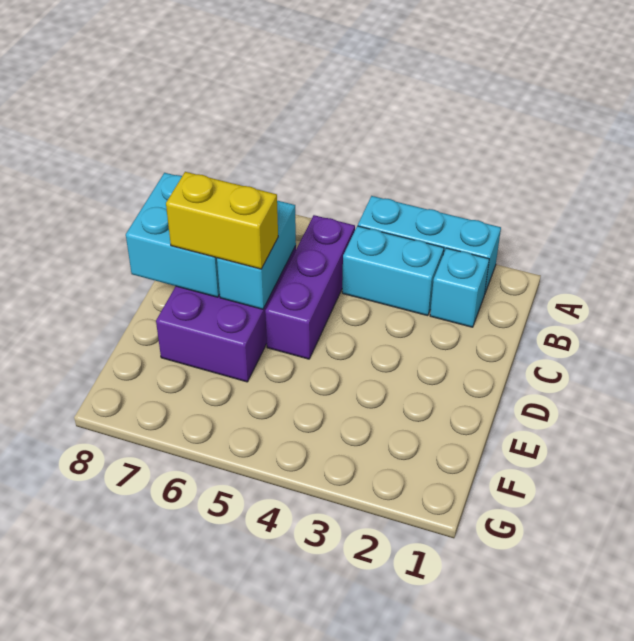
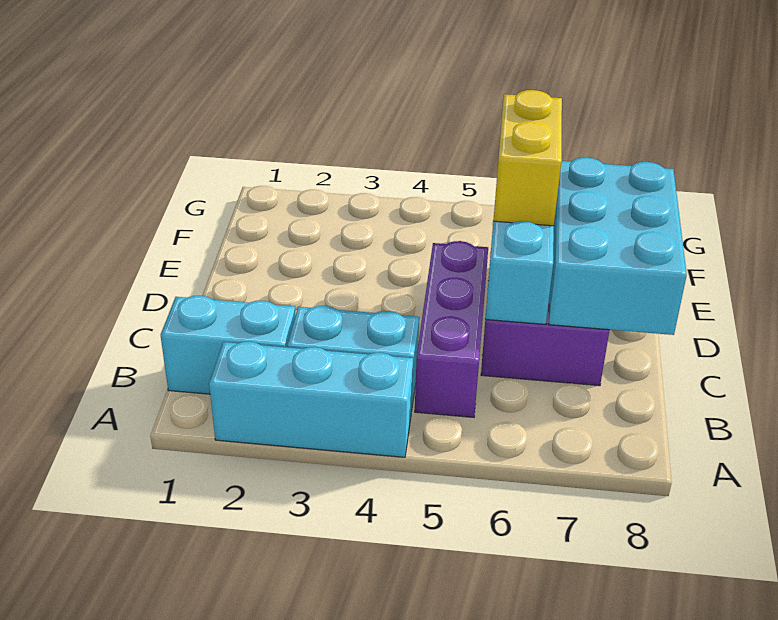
cyan 1x1 brick [430,248,489,327] -> cyan 1x2 brick [161,296,295,394]
cyan 2x2 brick [126,173,220,297] -> cyan 2x3 brick [549,157,687,335]
yellow 1x2 brick [166,172,278,269] -> yellow 1x2 brick turned to [494,90,562,226]

